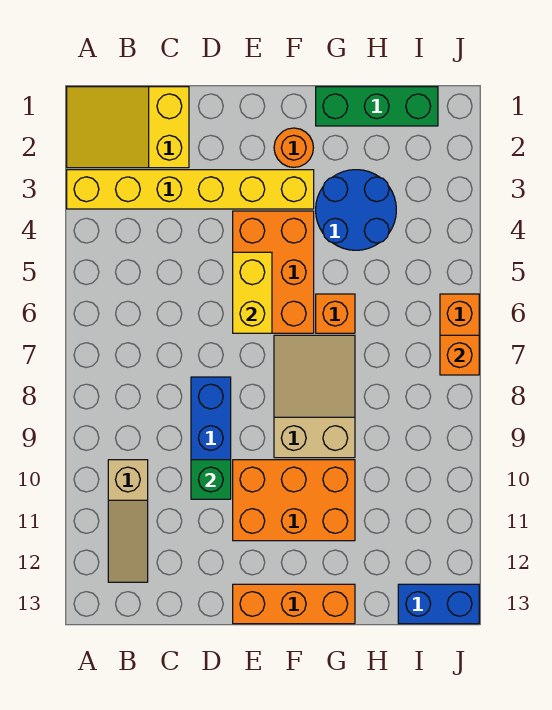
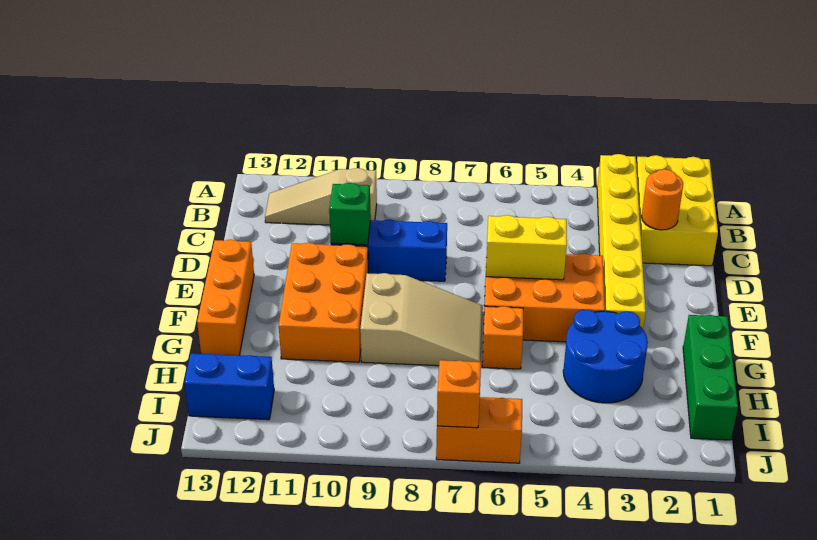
yellow 2x3 slope [67,87,189,168] -> yellow 2x3 brick [636,155,718,266]
orange 1x1 round brick [274,128,313,167] -> orange 1x1 round brick moved to [642,169,683,230]
blue 1x2 brick [398,584,479,624] -> blue 1x2 brick turned to [184,353,274,420]

